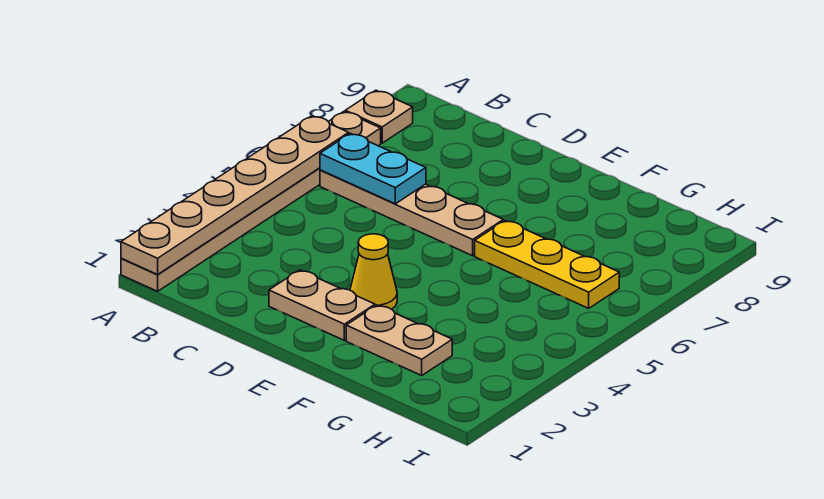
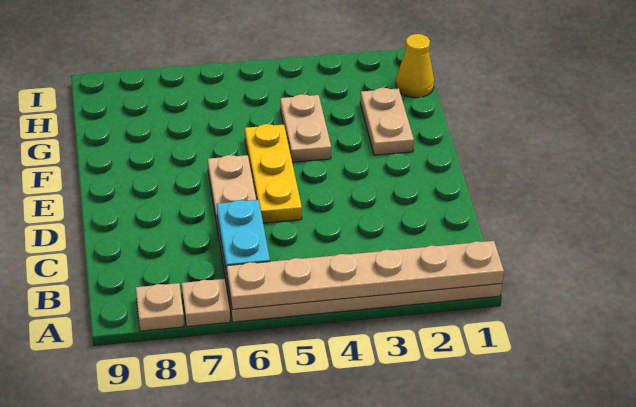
tan 1x2 plate [269,270,375,340] -> tan 1x2 plate moved to [280,94,331,162]
yellow 1x1 cone [350,234,397,309] -> yellow 1x1 cone moved to [396,34,434,98]
yellow 1x3 plate [475,220,619,308] -> yellow 1x3 plate moved to [245,124,302,223]

